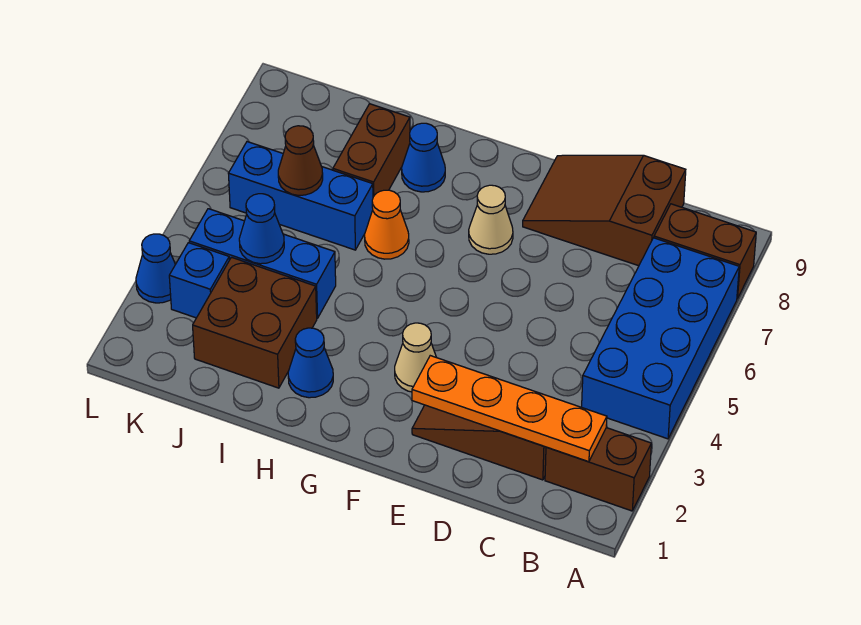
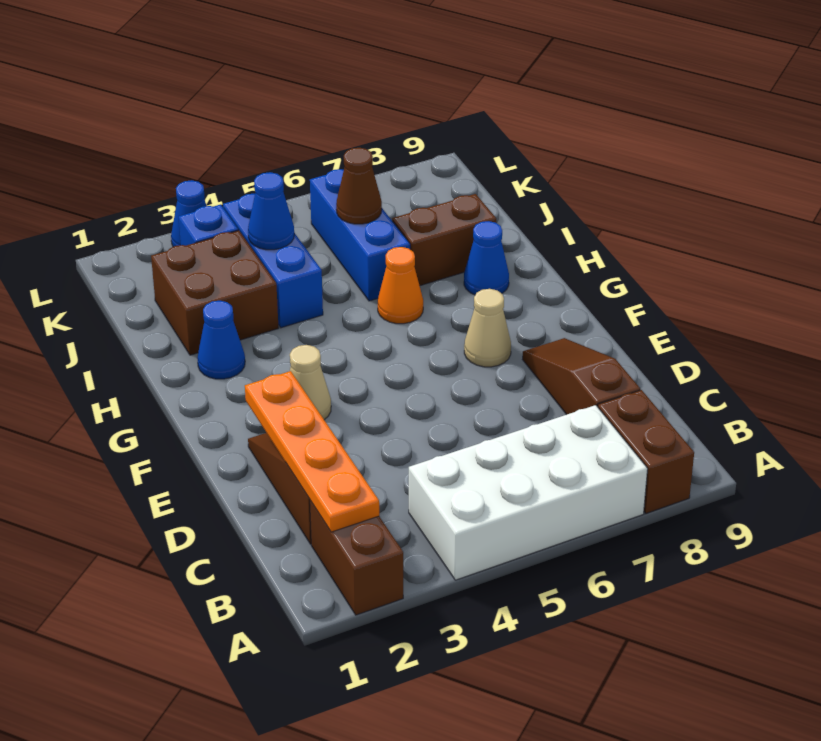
blue 2x4 brick [582,238,739,439] -> white 2x4 brick [409,405,648,580]
brown 2x3 slope [523,155,686,266] -> brown 1x3 slope [523,338,640,415]

